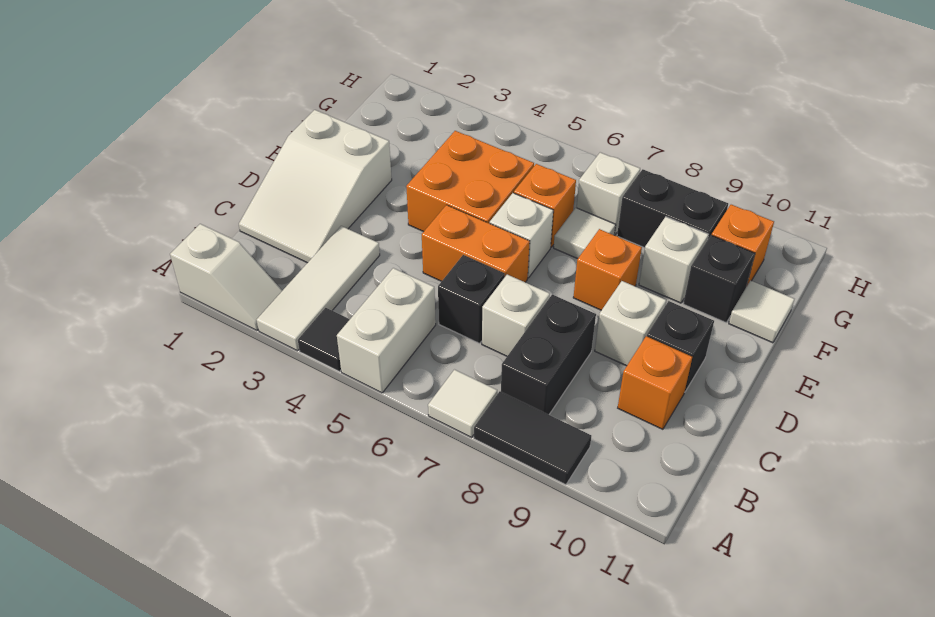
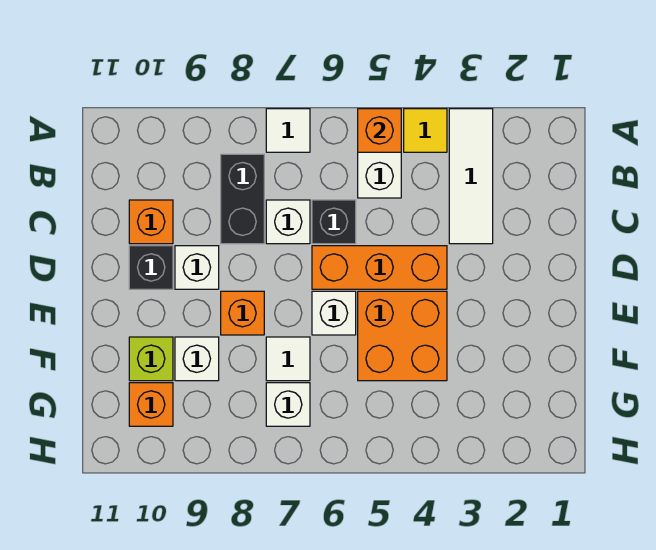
white 1x2 slope [170,224,282,330] -> none
black 1x1 tile [298,308,350,371] -> yellow 1x1 tile [404,109,447,152]
black 1x2 tile [474,391,591,485] -> none
white 2x3 slope [239,110,392,263] -> none
orange 1x2 brick [422,205,530,282] -> orange 1x3 brick [312,246,447,289]
orange 1x1 brick [514,164,576,247] -> orange 1x1 brick moved to [358,109,401,152]
black 1x1 brick [683,235,755,323] -> lime 1x1 brick [129,337,173,381]
white 1x1 tile [729,281,794,343] -> none
black 1x2 brick [617,169,728,248] -> none

